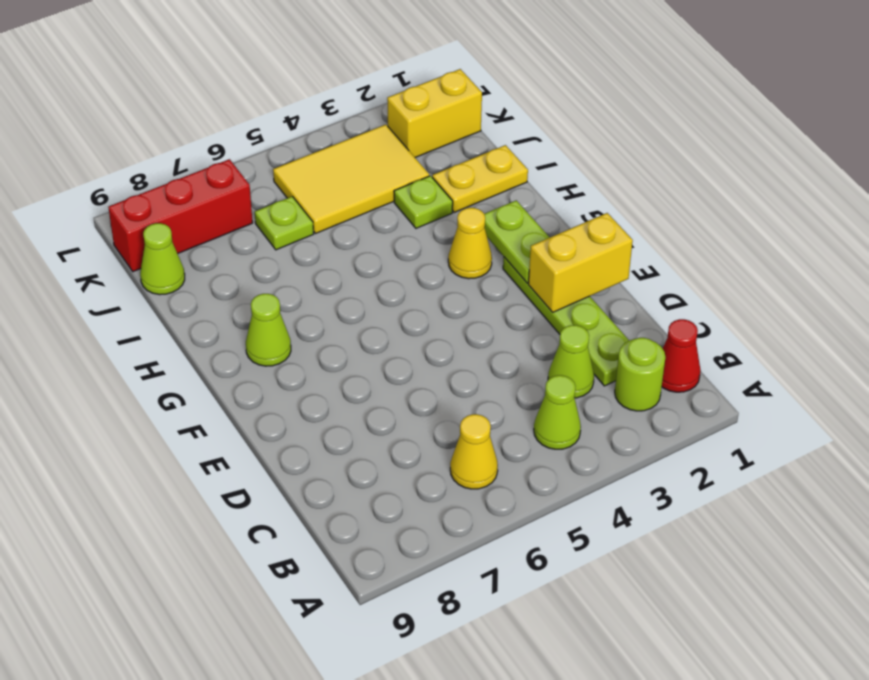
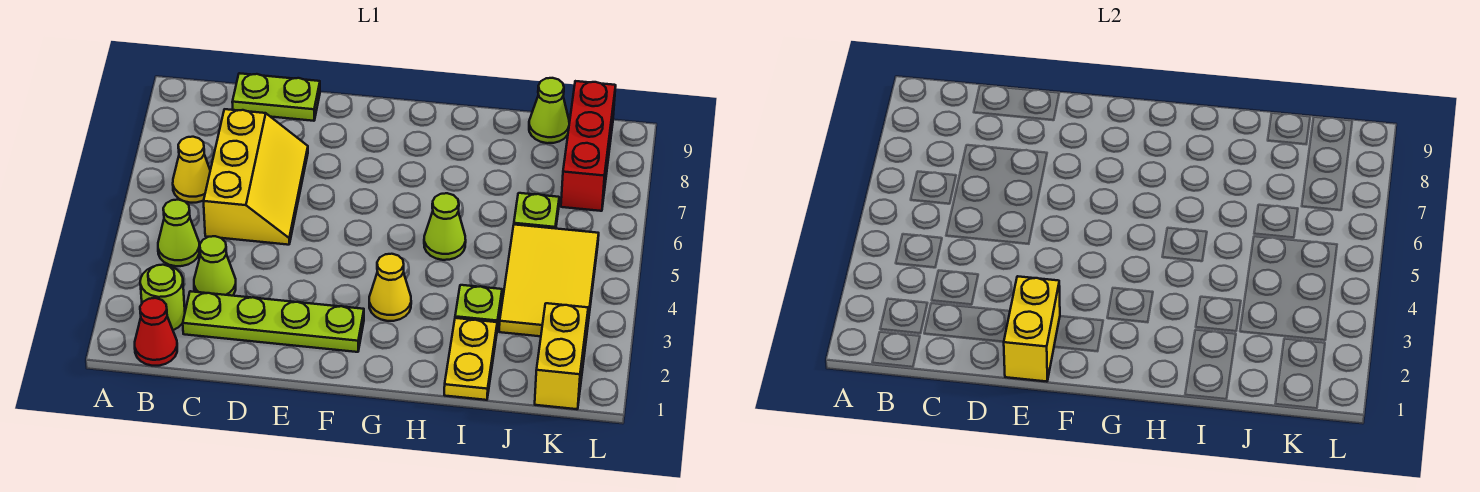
none -> yellow 2x3 slope [204,109,308,245]
lime 1x2 plate [484,200,550,283] -> lime 1x2 plate moved to [232,73,320,121]
lime 1x1 cone [246,294,291,366] -> lime 1x1 cone moved to [424,193,466,260]

